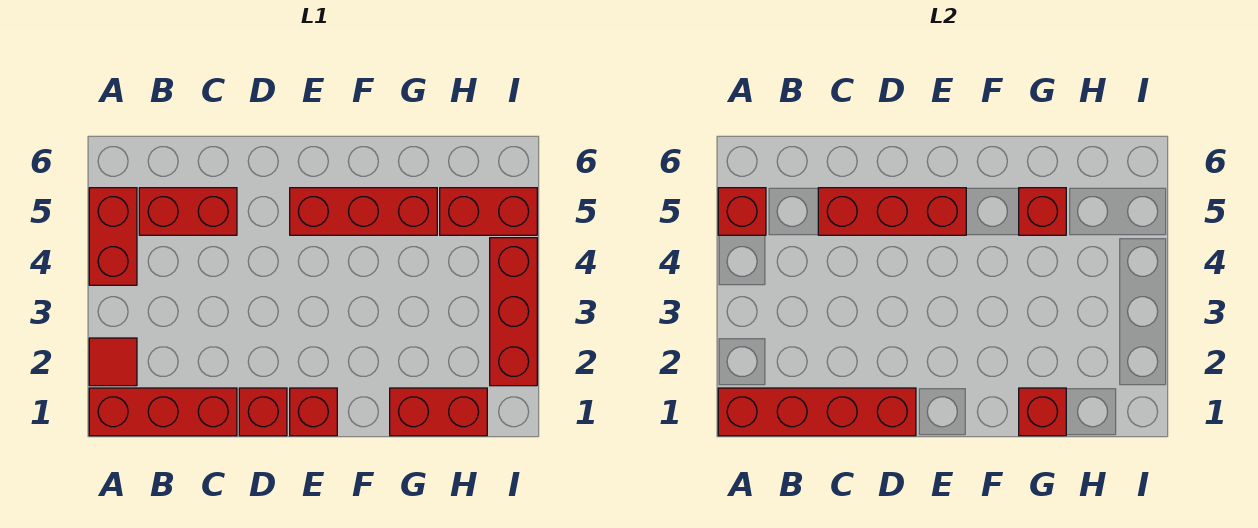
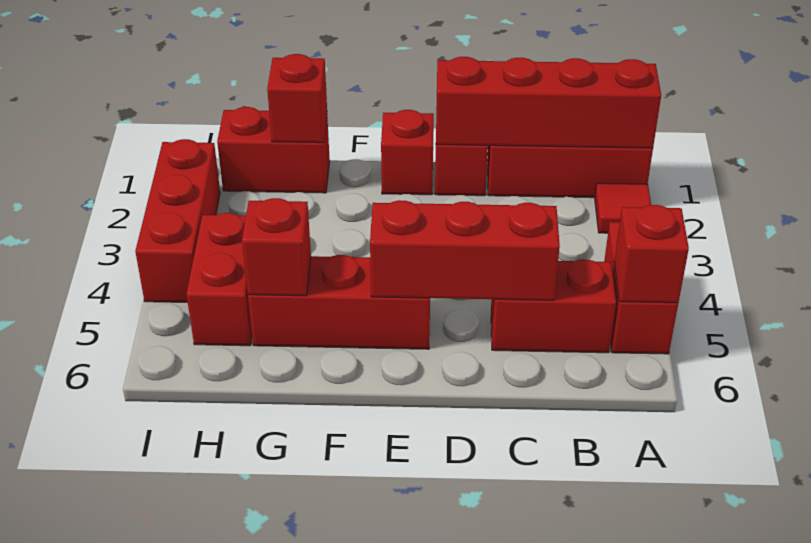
red 1x2 brick [440,188,537,235] -> red 1x2 brick turned to [186,213,252,346]

